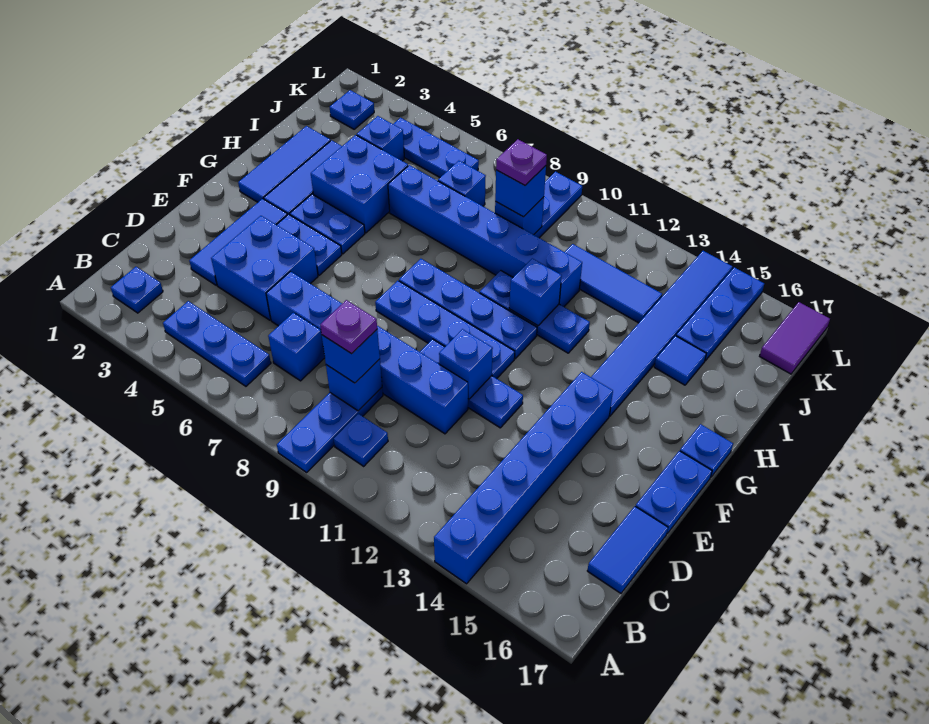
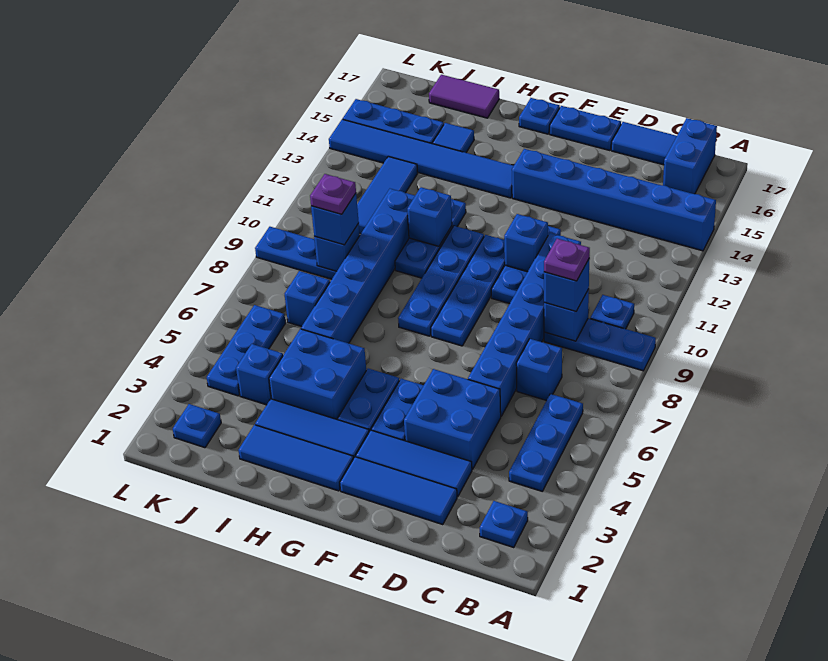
none -> blue 1x2 brick [663,118,717,194]
none -> blue 1x3 tile [340,457,457,524]
purple 1x2 tile [760,302,830,374] -> purple 1x2 tile moved to [429,75,499,118]

